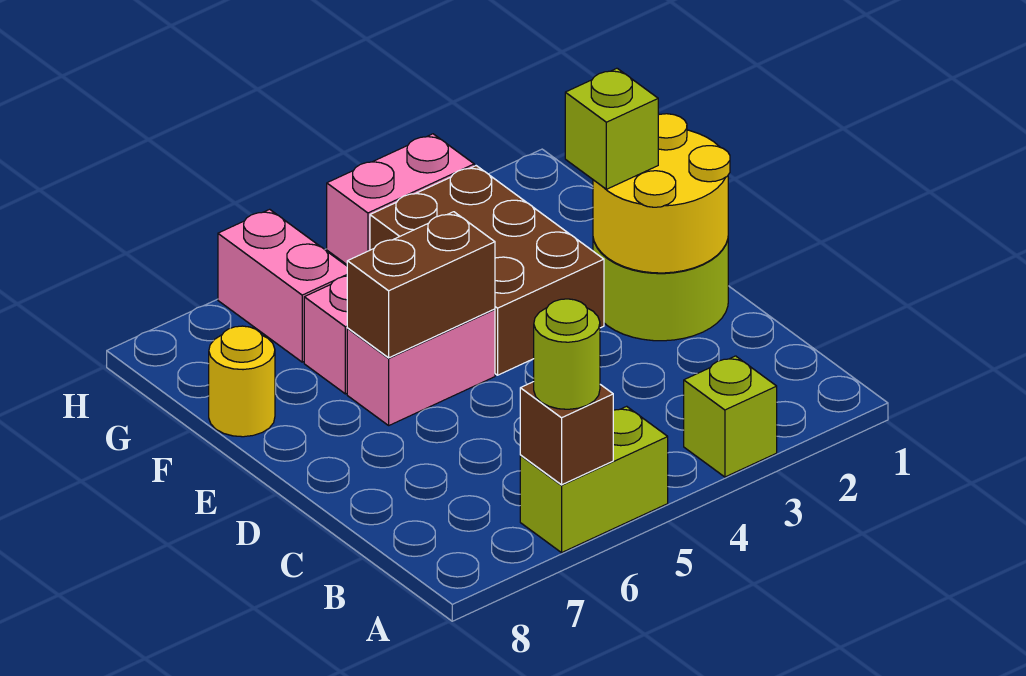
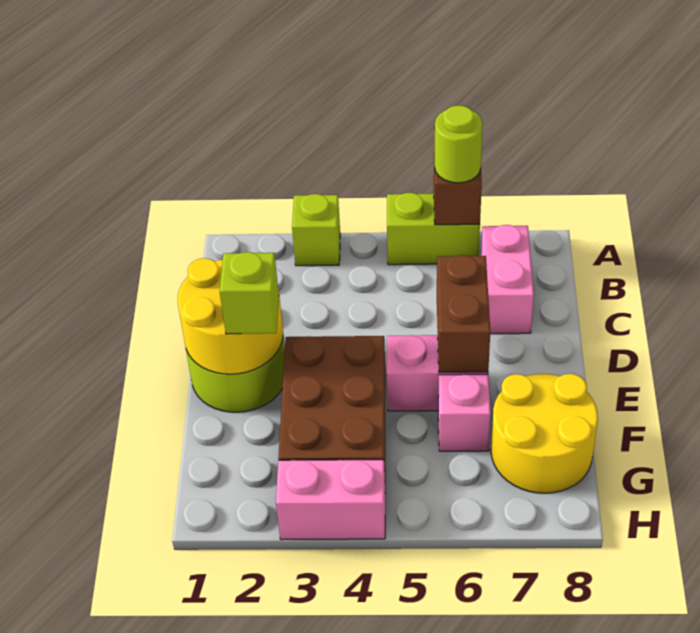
brown 1x2 brick [347,212,495,358] -> brown 1x2 brick turned to [437,255,490,372]
yellow 1x1 round brick [209,326,275,437] -> yellow 2x2 round brick [491,374,598,493]
pink 1x2 brick [218,209,347,362] -> pink 1x2 brick moved to [481,225,534,334]

